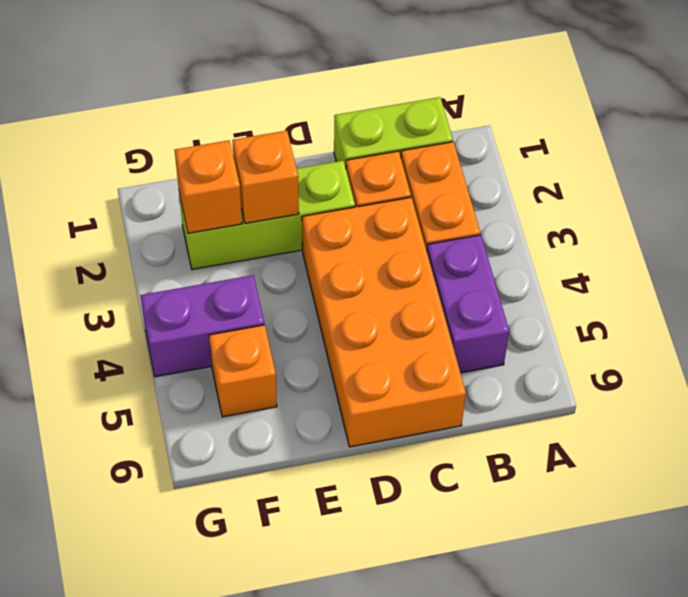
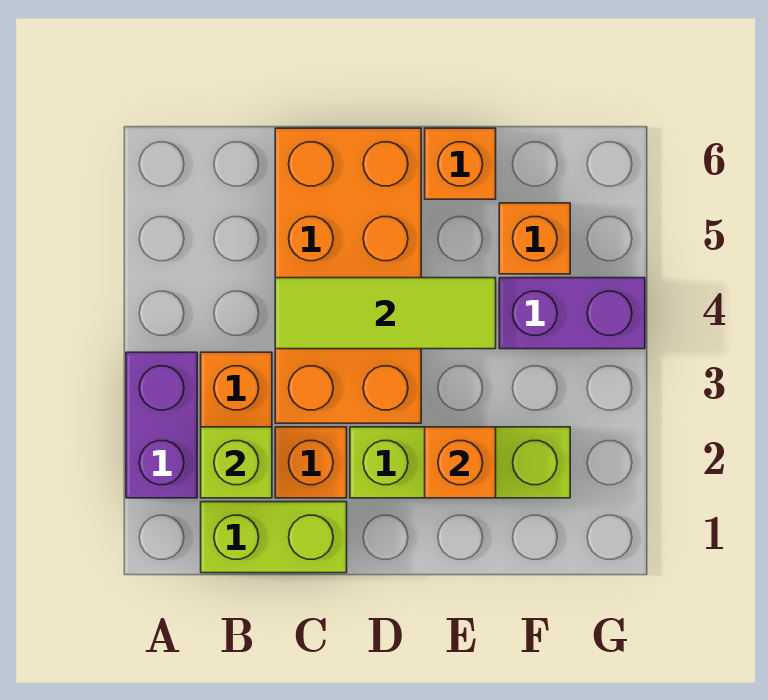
none -> lime 1x1 brick [201,427,272,498]
purple 1x2 brick [427,235,509,373] -> purple 1x2 brick moved to [126,352,197,498]
none -> lime 1x3 tile [275,278,496,349]
orange 1x1 brick [175,140,242,233] -> orange 1x1 brick moved to [425,128,496,199]

